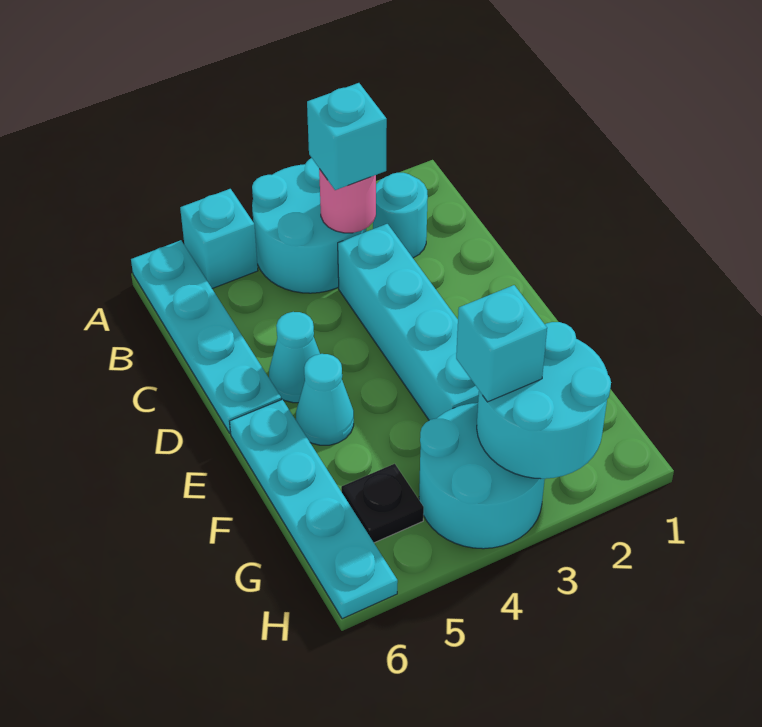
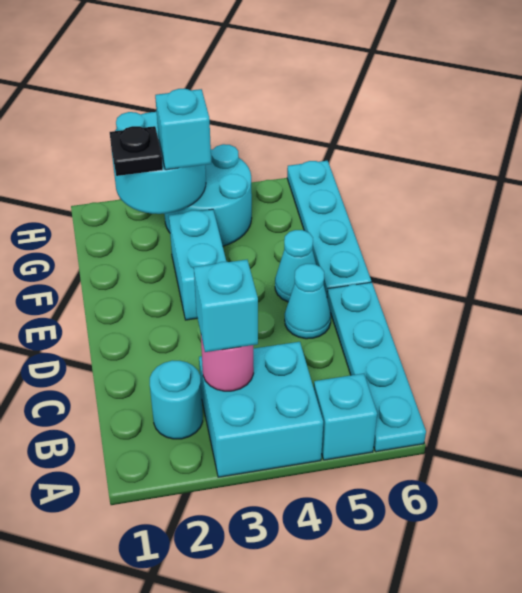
cyan 2x2 round brick [252,158,366,293] -> cyan 2x2 brick [199,342,323,477]
cyan 1x4 brick [338,224,479,420] -> cyan 1x2 brick [169,209,226,320]
black 1x1 plate [341,464,424,543] -> black 1x1 plate moved to [110,126,163,176]

